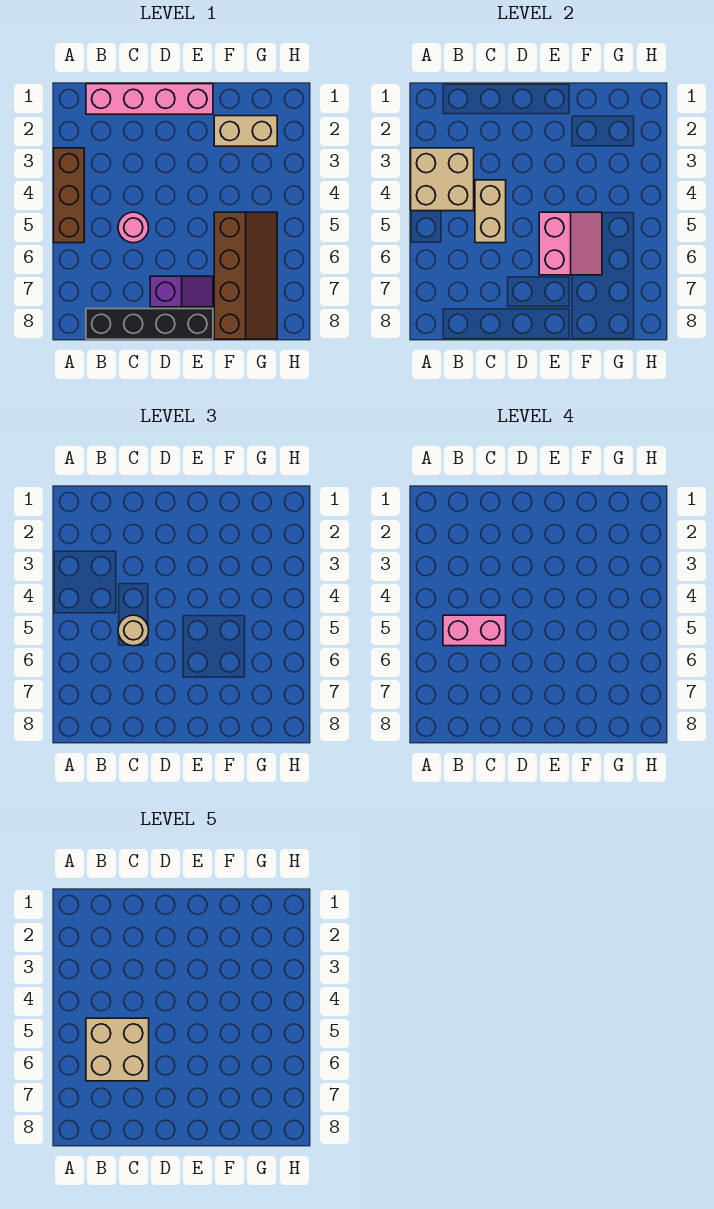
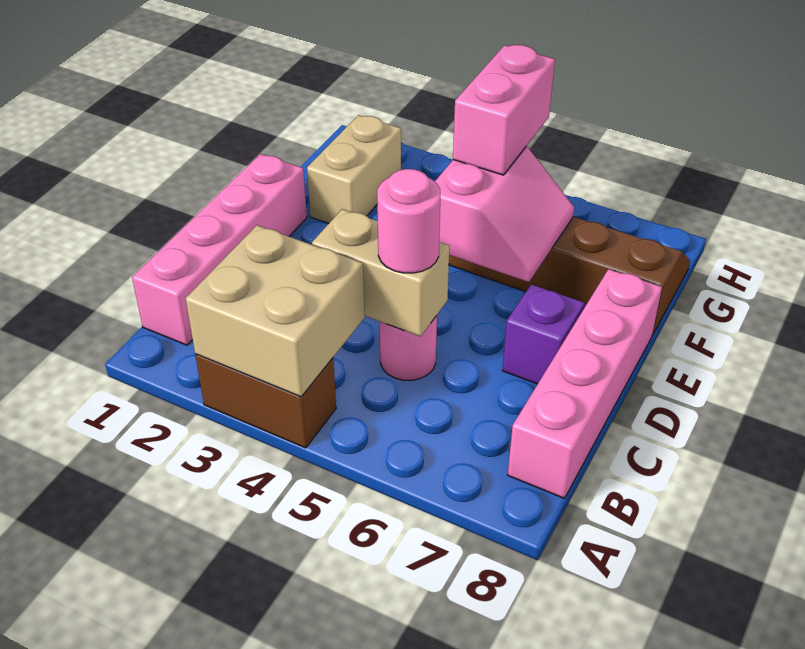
brown 1x3 brick [54,148,84,243] -> brown 1x2 brick [195,354,336,448]
pink 1x2 brick [443,615,506,646] -> pink 1x2 brick moved to [453,45,555,175]
tan 2x2 brick [86,1018,149,1081] -> none
black 1x4 brick [86,309,213,339] -> pink 1x4 brick [508,269,662,498]
tan 1x1 round brick [118,615,149,646] -> pink 1x1 round brick [377,169,440,273]
pink 2x2 slope [539,212,602,275] -> pink 2x2 slope turned to [435,147,574,282]

